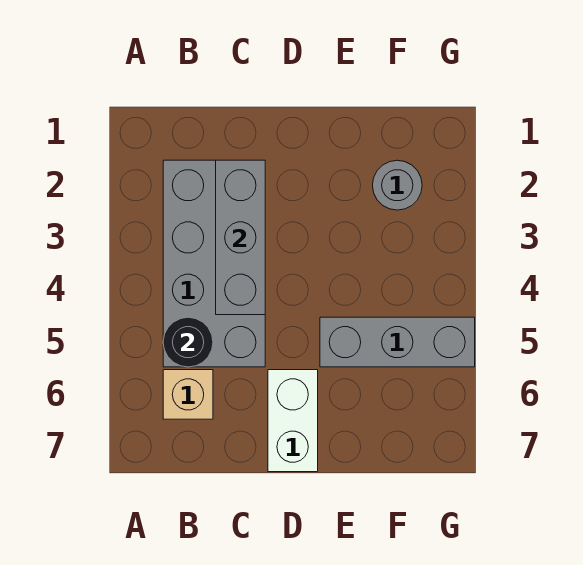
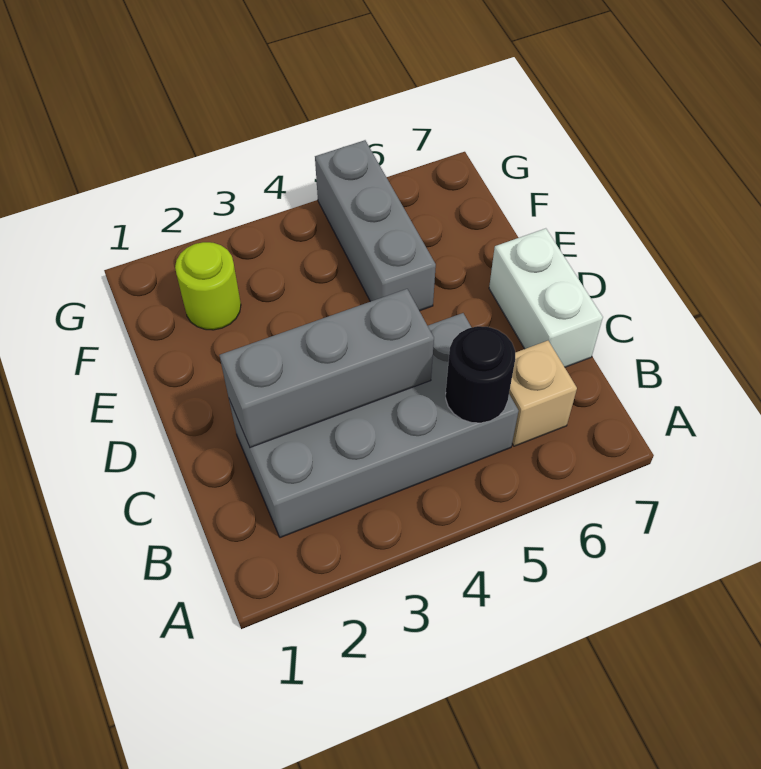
white 1x2 brick [268,370,318,472] -> white 1x2 brick turned to [489,228,603,367]
grey 1x1 round brick [372,160,422,210] -> lime 1x1 round brick [175,242,241,330]

